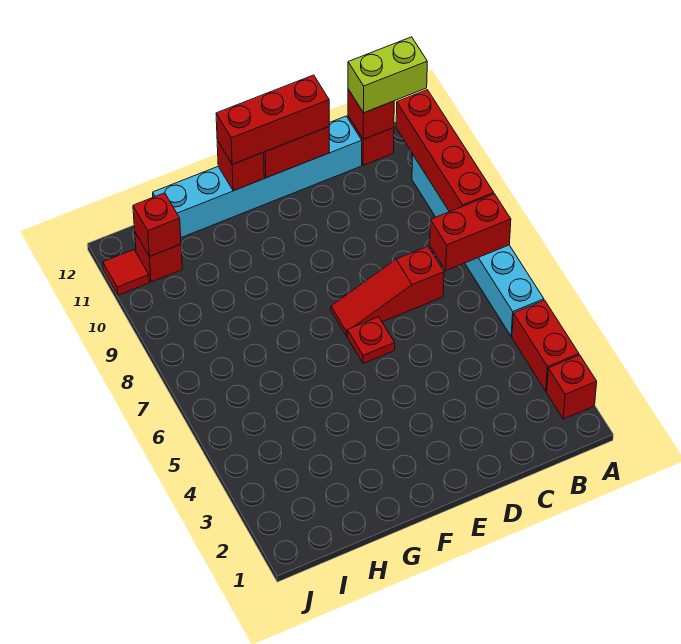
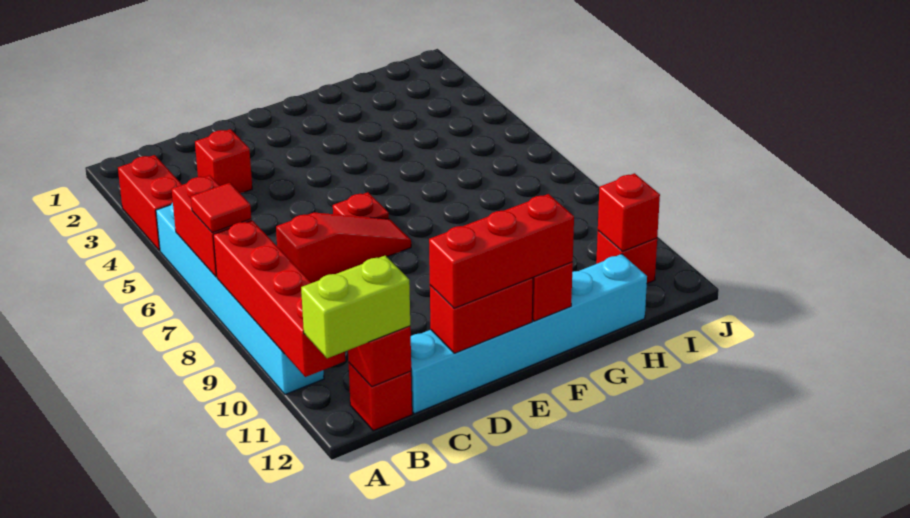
red 1x1 brick [547,355,597,419] -> red 1x1 brick moved to [195,129,252,193]
red 1x2 brick [430,194,511,270] -> red 1x2 brick turned to [172,175,251,277]
red 1x1 tile [103,250,149,295] -> red 1x1 tile moved to [191,183,251,233]

